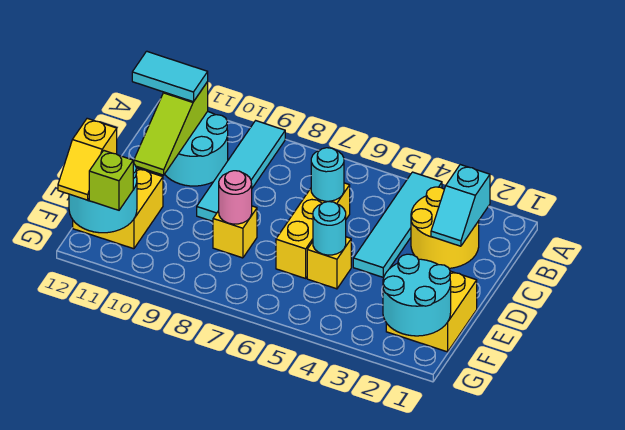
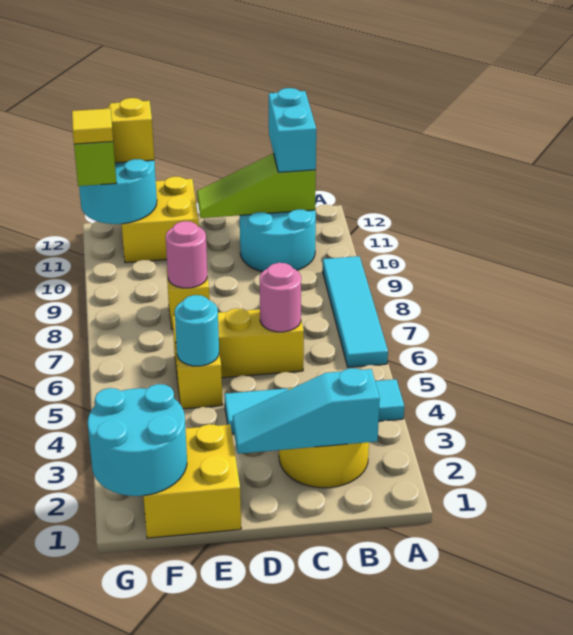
cyan 1x4 tile [197,121,285,221] -> cyan 1x4 tile turned to [323,256,388,367]
cyan 1x2 slope [431,165,490,246] -> cyan 1x3 slope [233,368,380,454]
cyan 1x2 tile [132,51,208,102] -> cyan 1x2 brick [269,88,316,172]
cyan 1x1 round brick [311,148,344,201] -> pink 1x1 round brick [260,263,301,332]
none -> yellow 1x1 tile [72,108,113,144]

